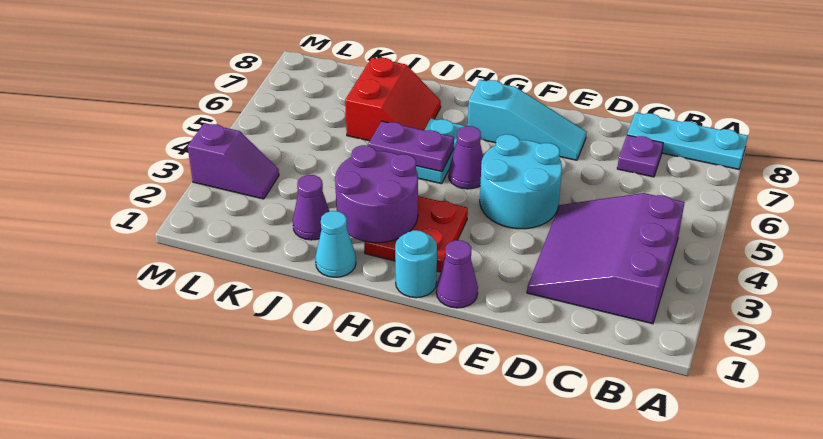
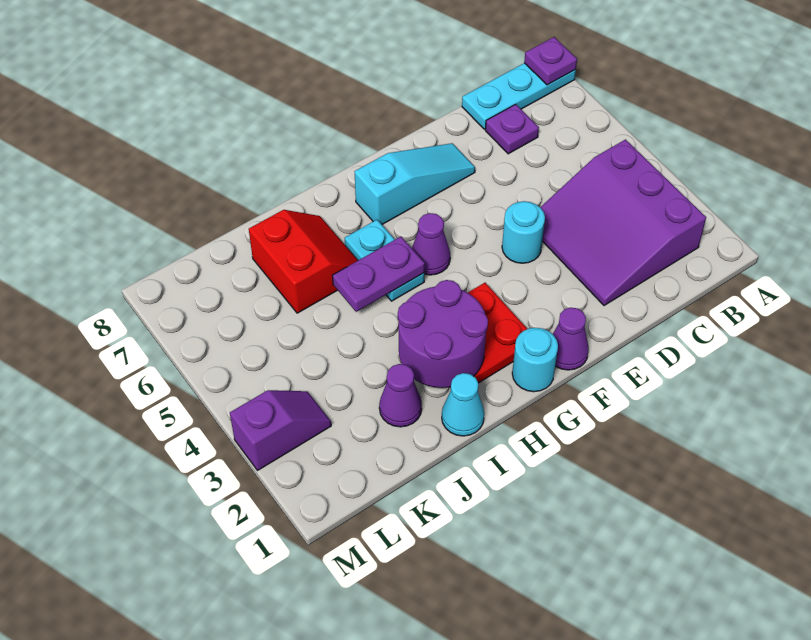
none -> purple 1x1 plate [524,37,577,85]
cyan 2x2 round brick [480,134,562,229] -> cyan 1x1 round brick [502,201,545,263]

